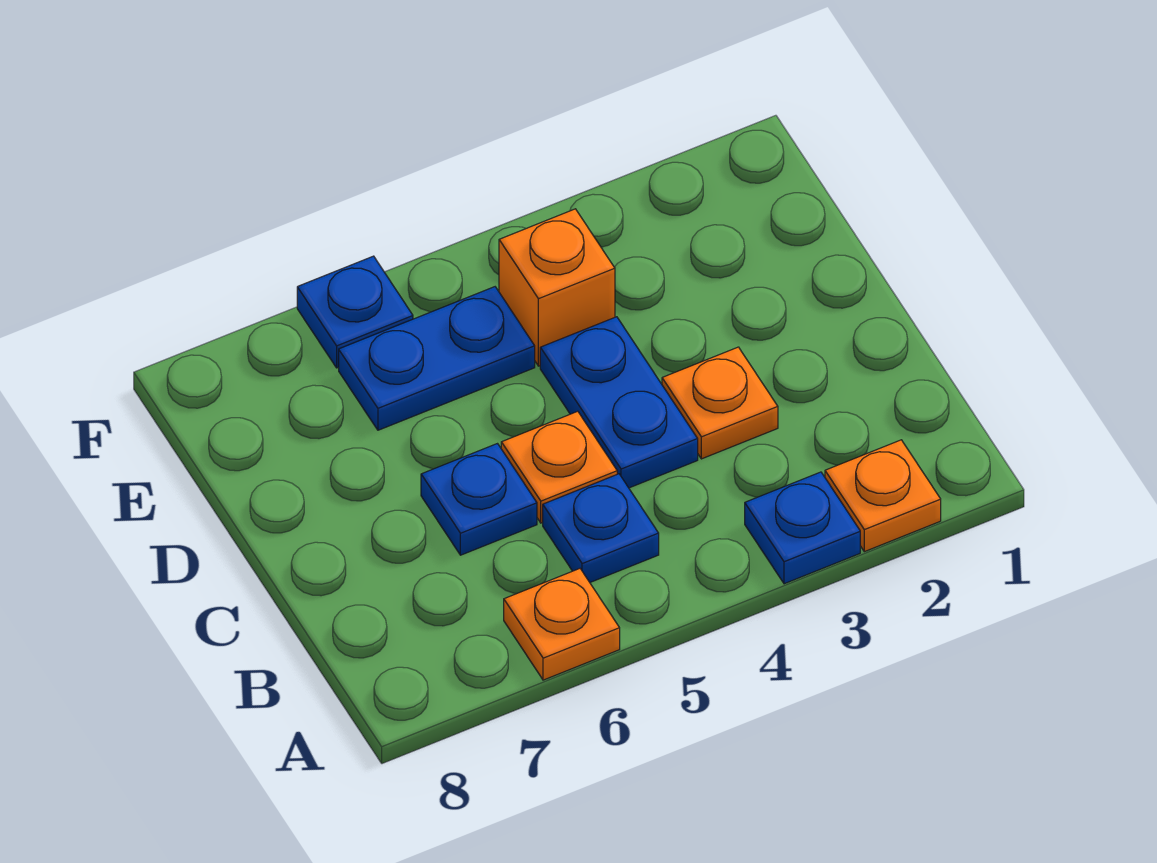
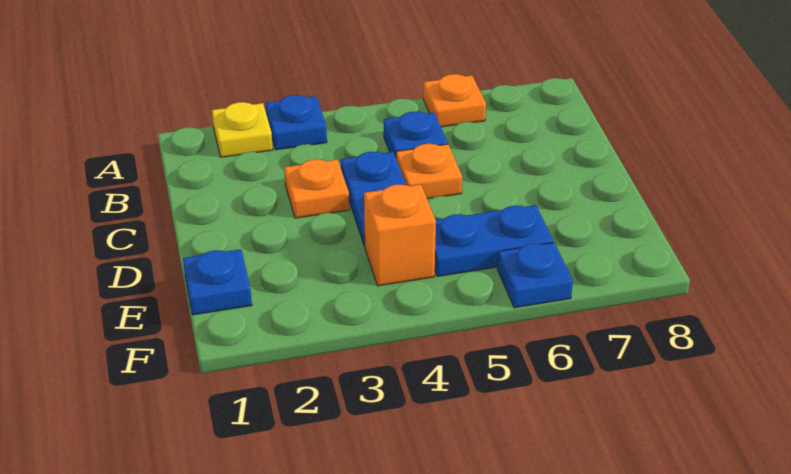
orange 1x1 plate [825,440,941,552] -> yellow 1x1 plate [212,102,273,157]
blue 1x1 plate [421,444,537,555] -> blue 1x1 plate moved to [183,249,252,315]

